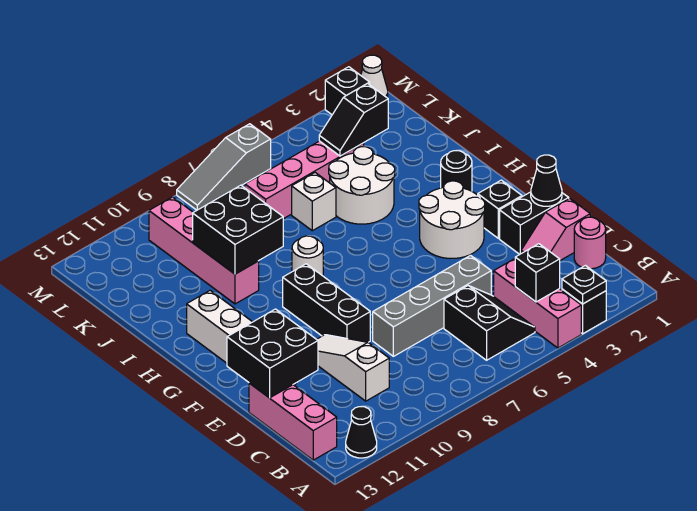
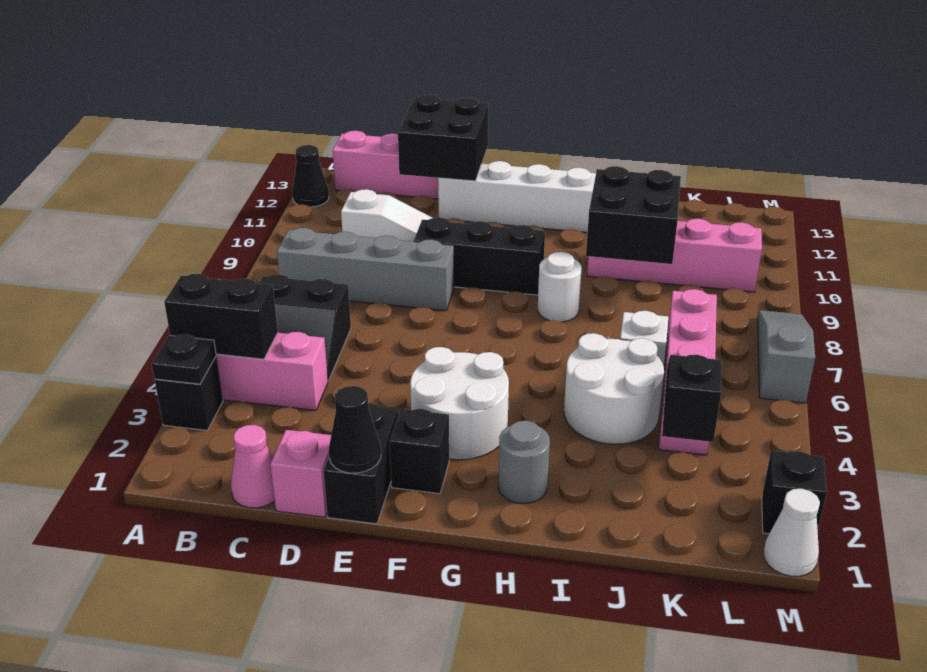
black 1x1 brick [515,244,560,302] -> black 1x2 brick [164,274,278,359]
pink 1x1 round brick [574,217,606,269] -> pink 1x1 cone [231,425,275,508]
grey 1x4 brick [373,255,491,356] -> grey 1x4 brick turned to [277,228,454,311]
black 1x1 round brick [441,151,472,191] -> grey 1x1 round brick [498,421,550,503]

